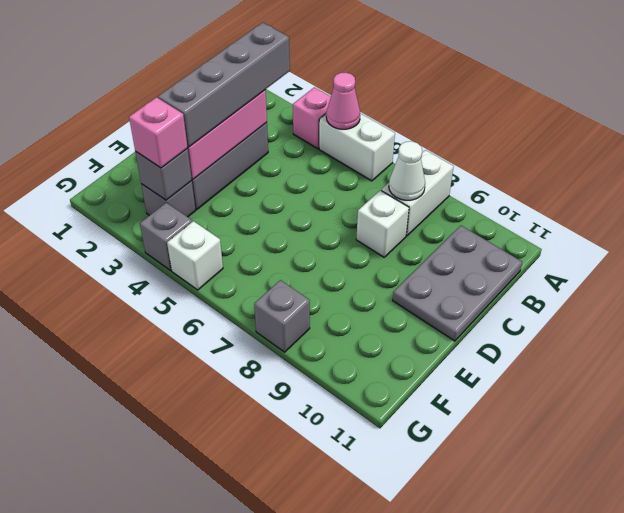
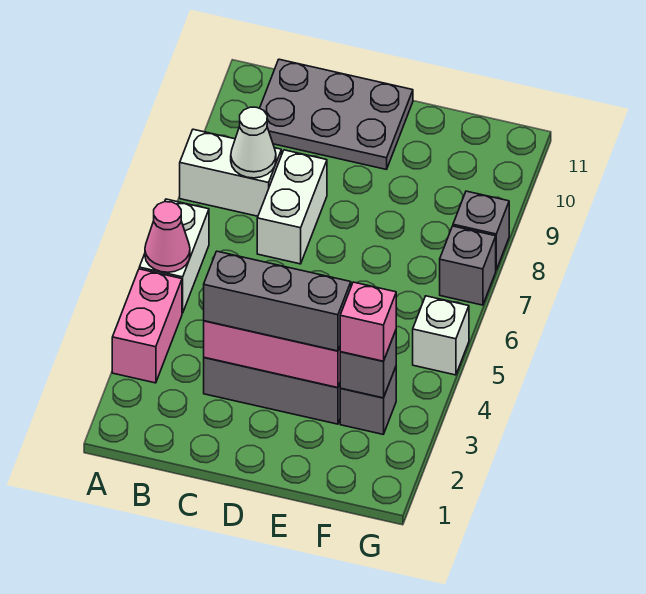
pink 1x1 brick [293,87,331,149] -> pink 1x2 brick [112,269,182,383]
grey 1x4 brick [158,22,290,147] -> grey 1x3 brick [204,251,351,351]
white 1x1 brick [356,190,409,257] -> white 1x2 brick [257,150,327,264]
grey 1x1 brick [140,203,192,271] -> grey 1x1 brick moved to [440,226,496,305]

